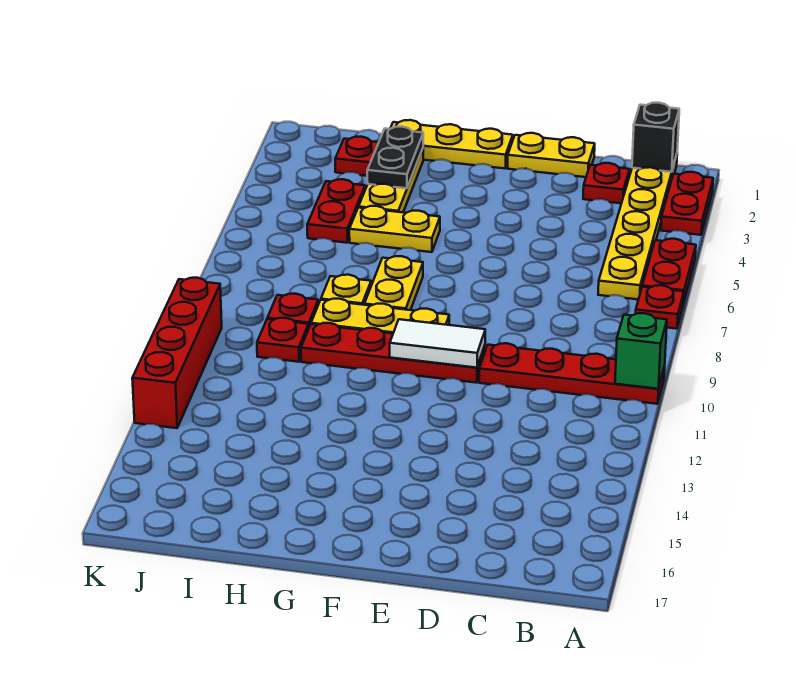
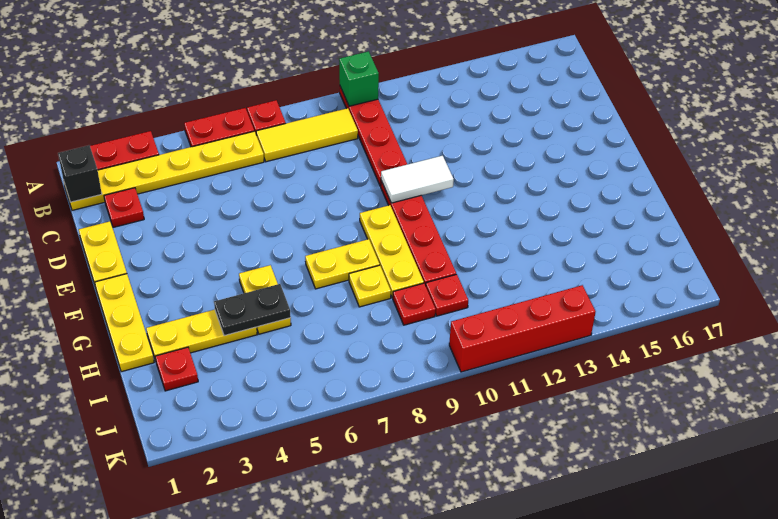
none -> yellow 1x3 tile [256,108,358,162]
white 1x2 tile [390,319,485,368] -> white 1x2 tile turned to [381,156,454,203]
black 1x2 plate [367,127,423,188] -> black 1x2 plate moved to [214,284,291,336]
red 1x2 plate [307,179,365,243] -> none

